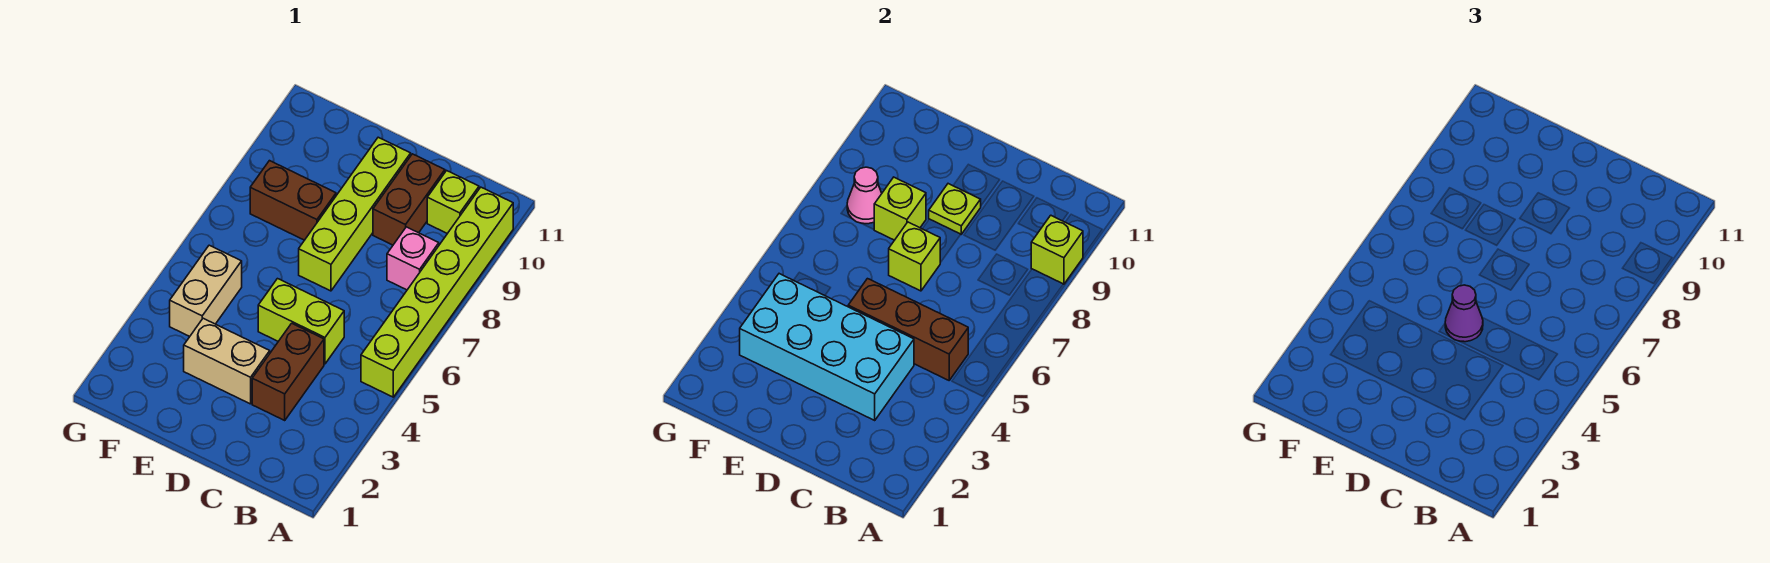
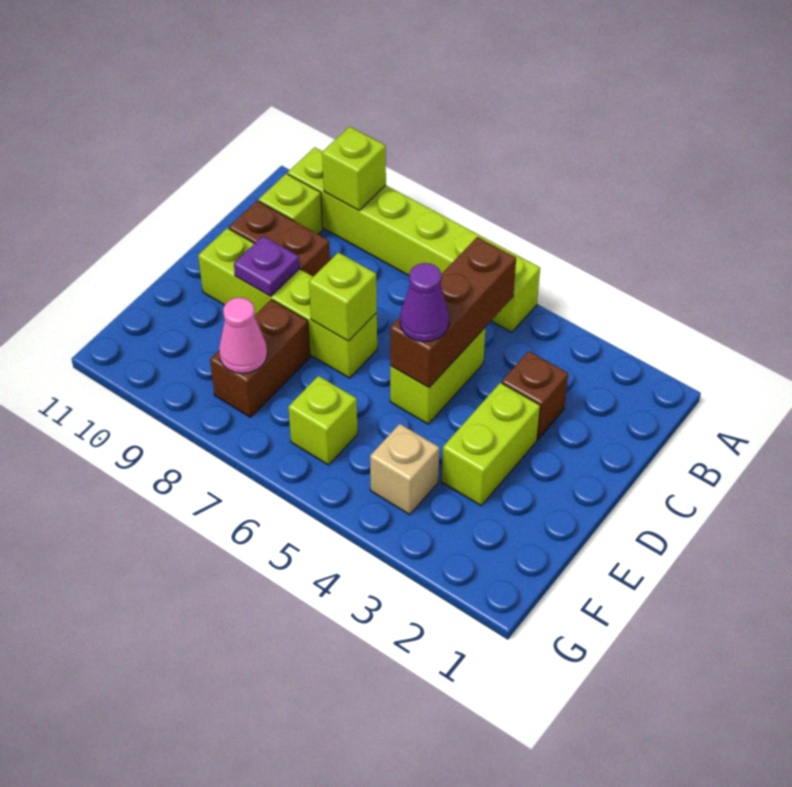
pink 1x1 brick [387,227,439,290] -> none
brown 1x2 brick [252,323,324,420] -> brown 1x1 brick [502,351,568,439]
cyan 2x4 brick [740,274,914,420] -> none
tan 1x2 brick [184,318,270,404] -> lime 1x2 brick [442,383,540,506]
lime 1x1 plate [929,184,981,234] -> purple 1x1 plate [234,236,300,296]
lime 1x1 brick [874,177,926,240] -> lime 1x1 brick moved to [288,376,358,465]
tan 1x2 brick [170,245,242,336] -> tan 1x1 brick [370,424,439,515]

